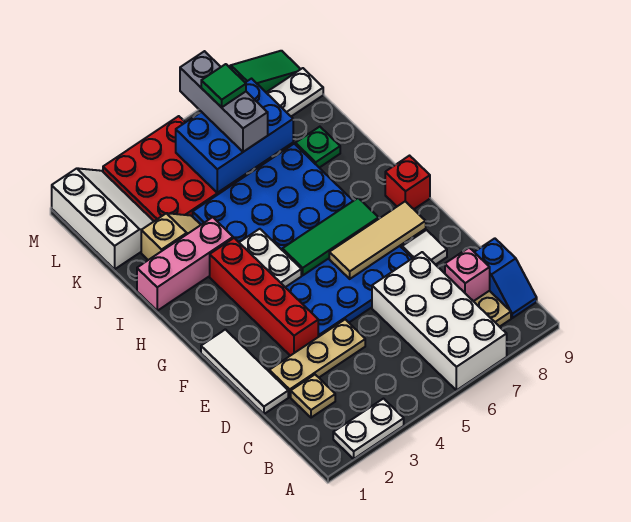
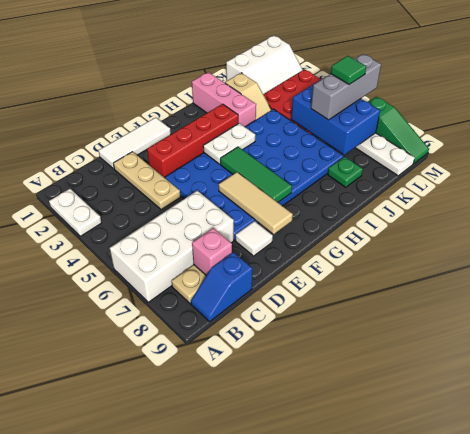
tan 1x1 plate [291,375,335,418] -> none
red 1x1 brick [385,156,430,209] -> none

